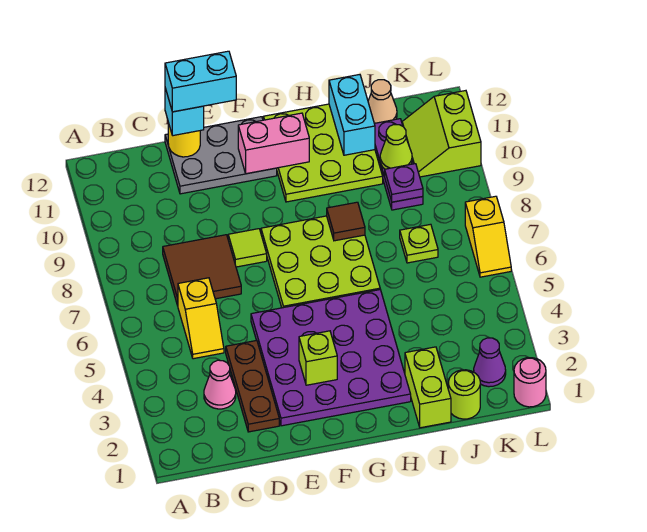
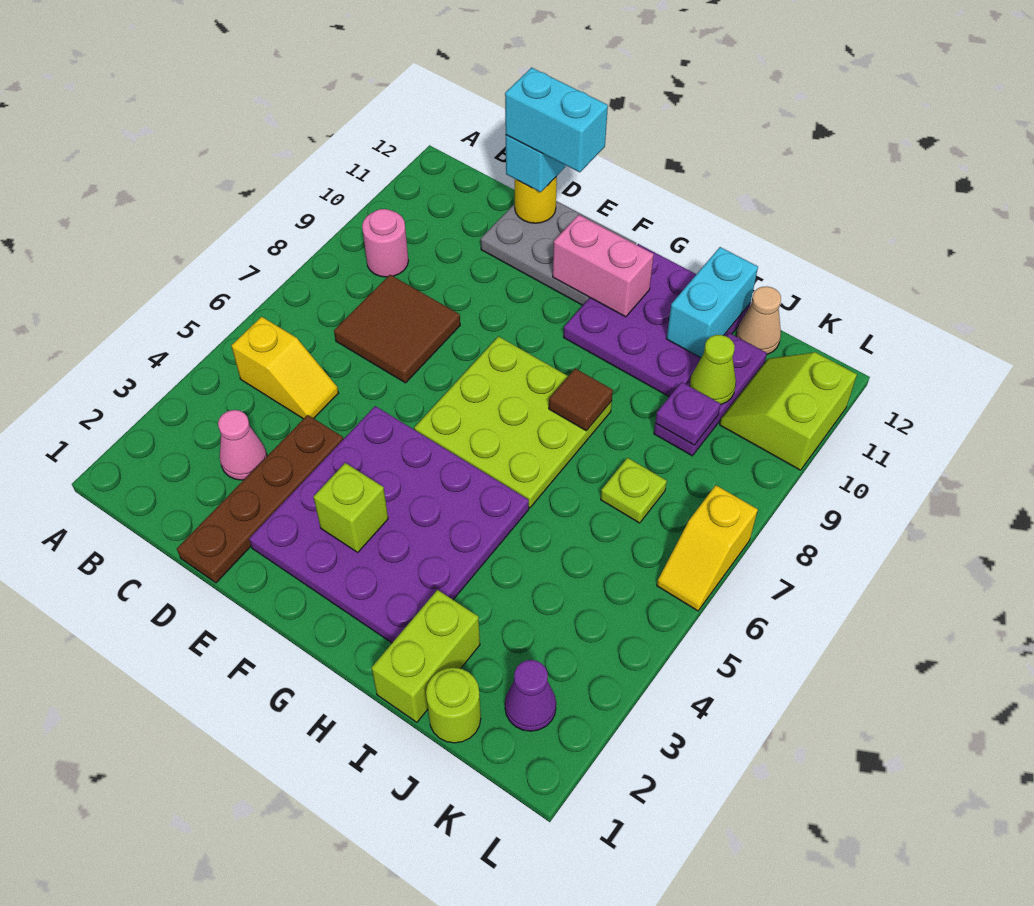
yellow 1x2 slope [178,278,224,359] -> yellow 1x2 slope turned to [231,317,338,419]
brown 1x3 plate [226,340,279,432] -> brown 1x4 plate [177,415,343,583]
lime 1x1 tile [228,229,267,267] -> none
lime 3x3 plate [263,104,383,202] -> purple 3x3 plate [563,244,750,397]
pink 1x1 round brick [514,358,546,407] -> pink 1x1 round brick moved to [362,209,408,277]

